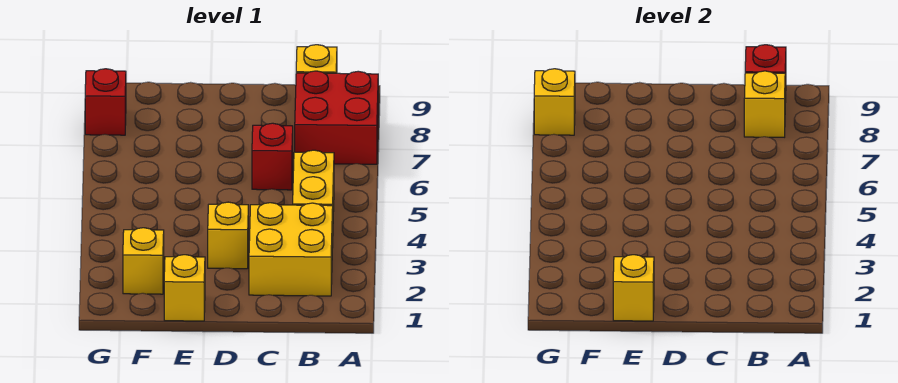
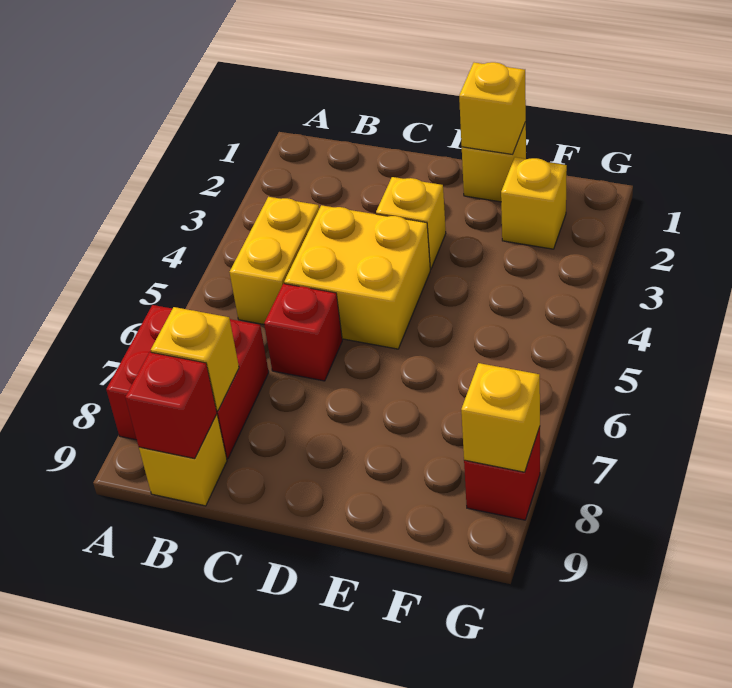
yellow 2x2 brick [249,203,333,296] -> yellow 2x2 brick moved to [284,205,430,349]

